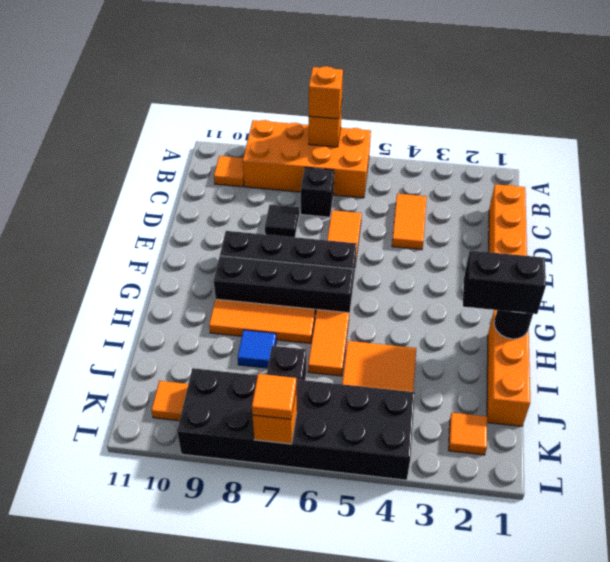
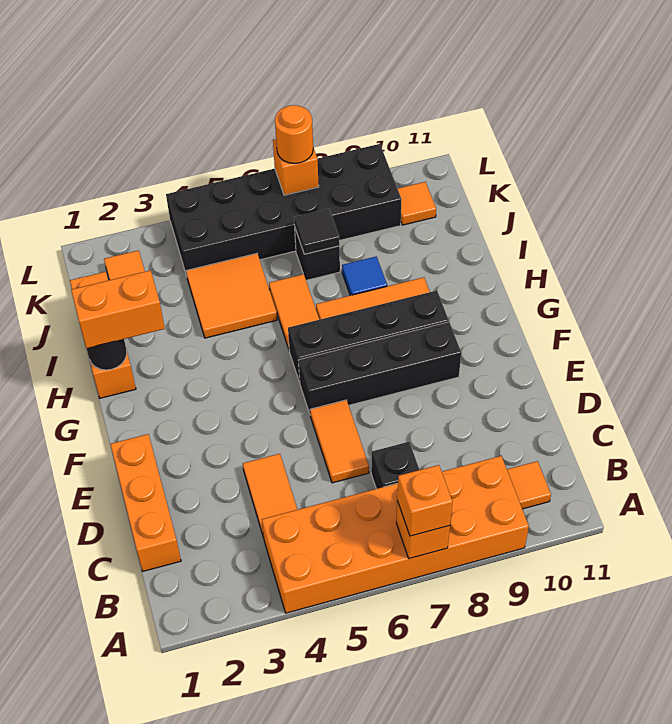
orange 2x4 brick [243,120,371,198] -> orange 2x6 brick [262,456,529,613]
black 1x1 tile [265,205,299,237] -> black 1x1 tile moved to [294,209,340,254]
black 1x2 brick [463,250,546,314] -> orange 1x2 brick [71,270,165,348]
orange 1x1 tile [252,374,296,419] -> orange 1x1 round brick [275,105,313,164]

